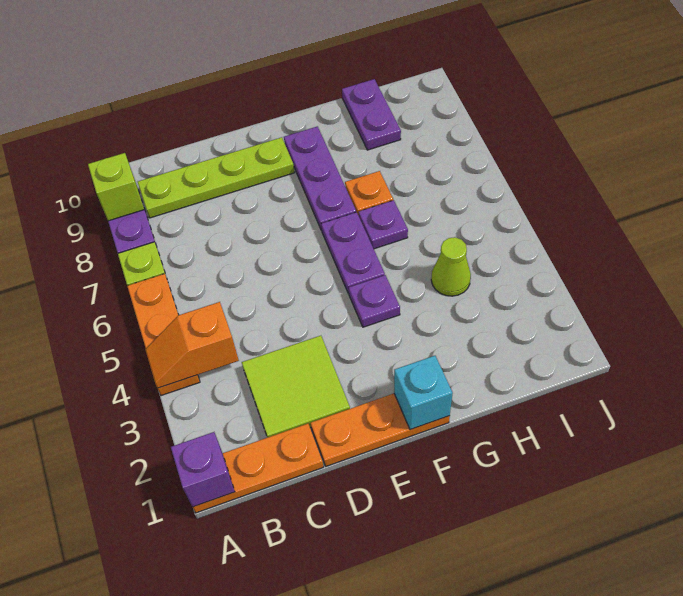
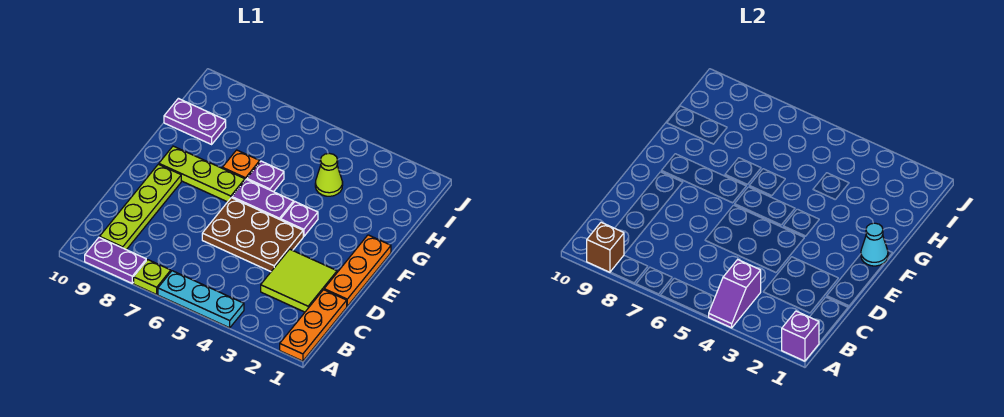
orange 1x3 plate [127,274,200,396] -> cyan 1x3 plate [158,271,244,328]
orange 1x2 slope [145,302,239,388] -> purple 1x2 slope [709,260,761,328]
lime 1x1 brick [88,153,144,221] -> brown 1x1 brick [587,222,624,272]
none -> brown 2x3 plate [202,198,303,272]
cyan 1x1 brick [394,356,453,430] -> cyan 1x1 cone [861,223,888,266]
purple 1x3 plate [284,126,356,230] -> lime 1x3 plate [159,146,245,202]

